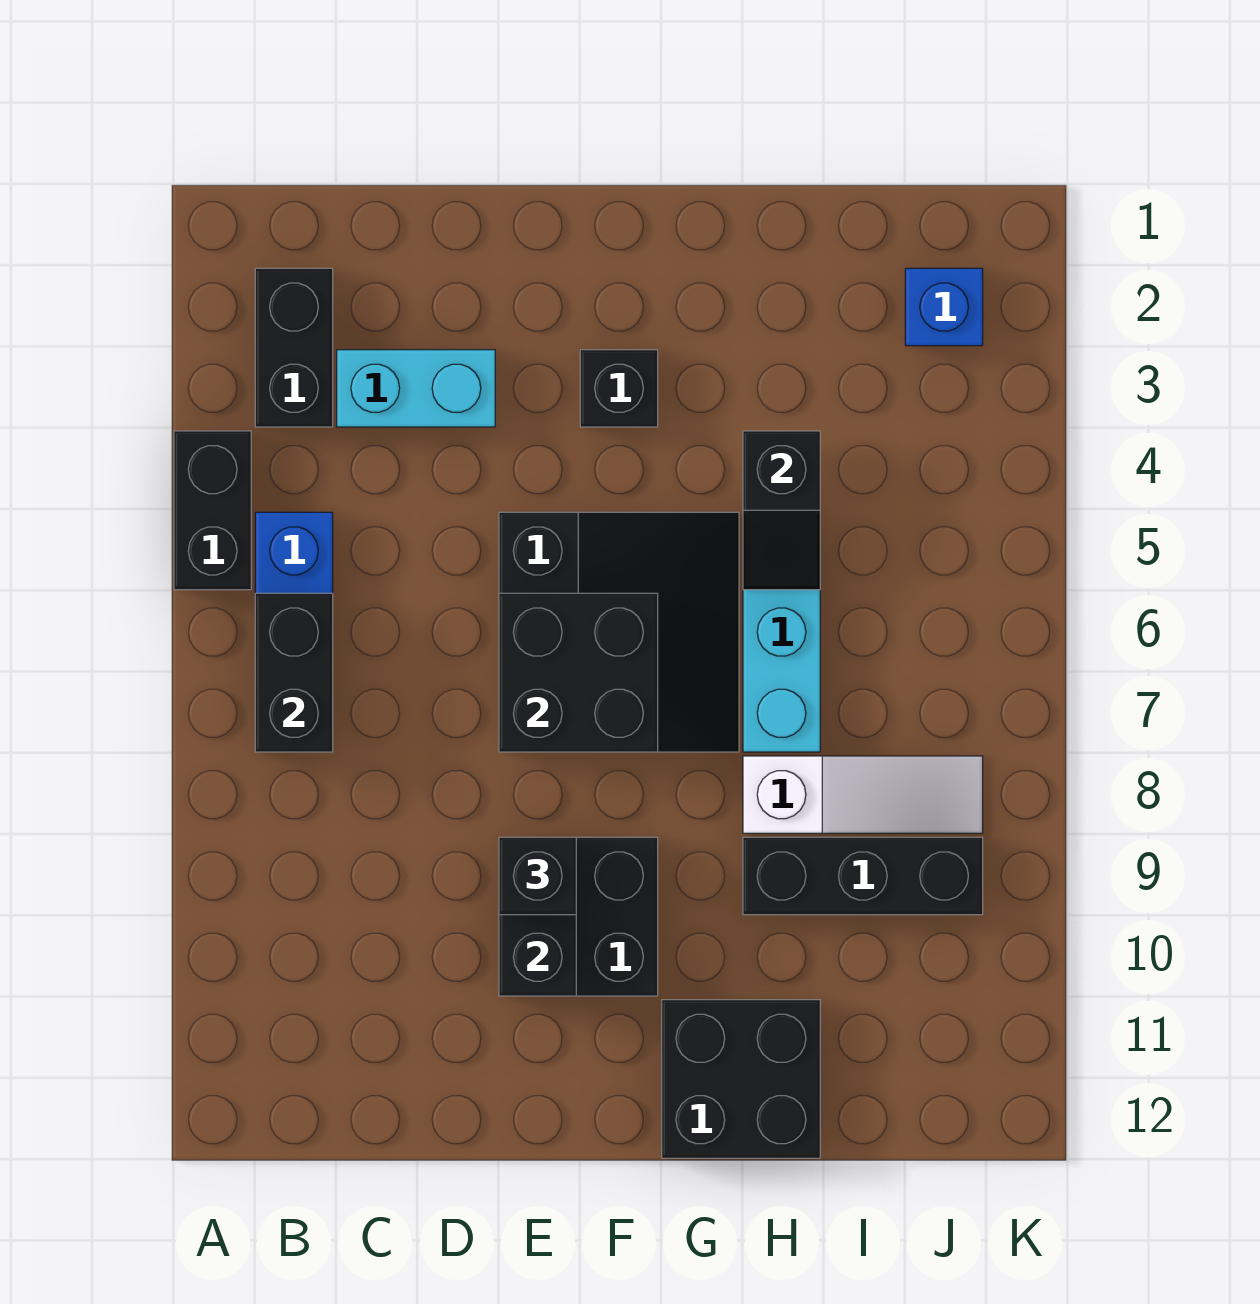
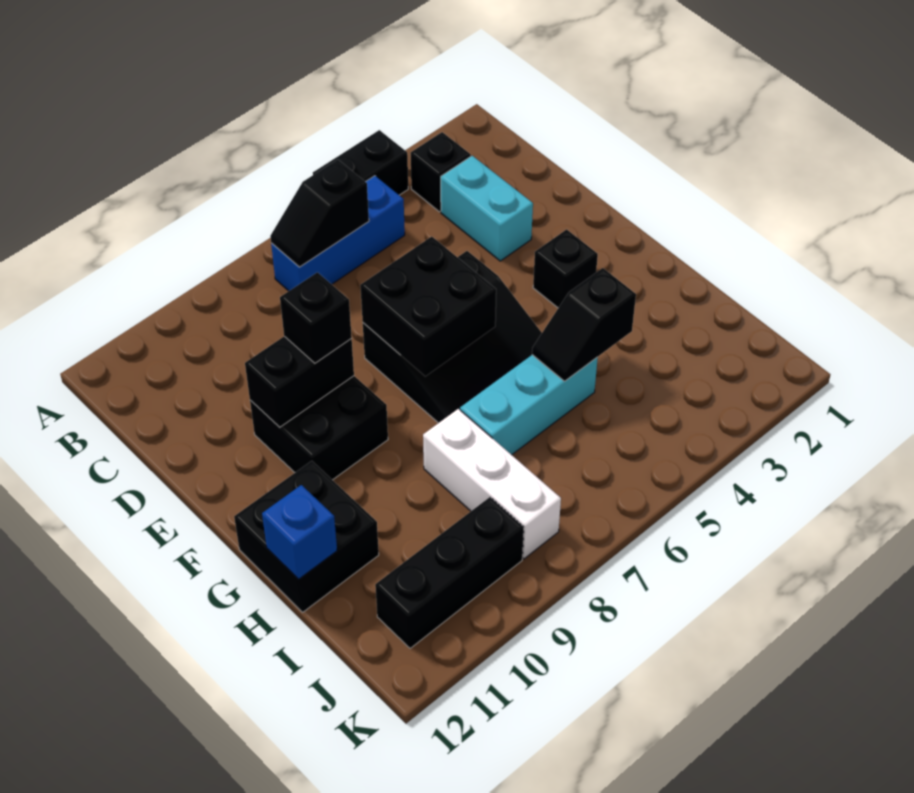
black 1x2 brick [255,268,333,427] -> black 1x1 brick [410,132,471,212]
black 1x2 brick [255,593,333,752] -> black 1x2 slope [270,160,369,267]
white 1x3 slope [743,756,983,833] -> white 1x3 brick [423,409,561,559]
black 1x3 brick [743,837,983,915] -> black 1x3 brick turned to [375,497,524,648]
blue 1x1 brick [905,268,983,346] -> blue 1x1 brick moved to [262,485,337,579]

